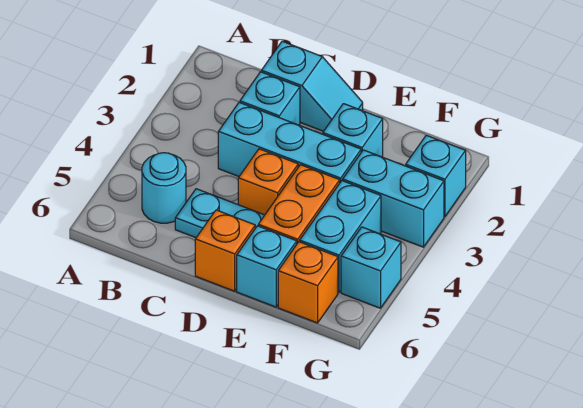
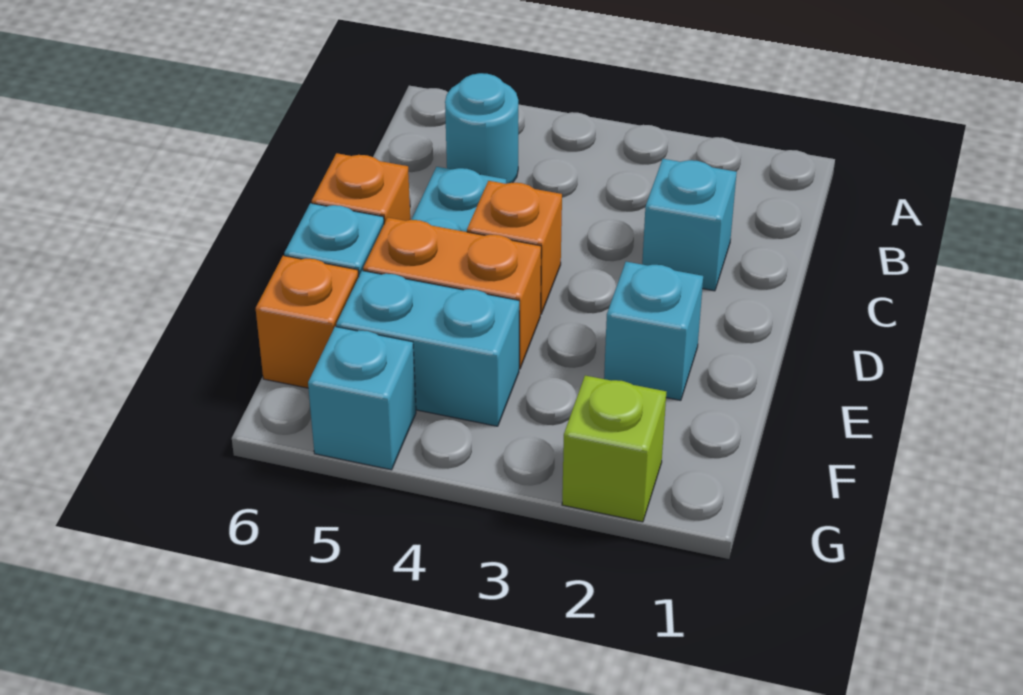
cyan 1x2 slope [261,41,363,131] -> none
cyan 1x3 brick [218,102,361,182] -> none
cyan 1x2 brick [343,150,444,247] -> none
cyan 1x1 brick [406,135,466,217] -> lime 1x1 brick [562,376,666,522]

